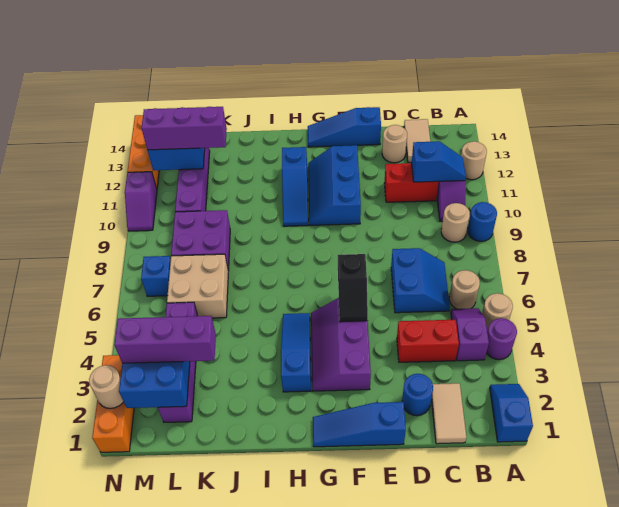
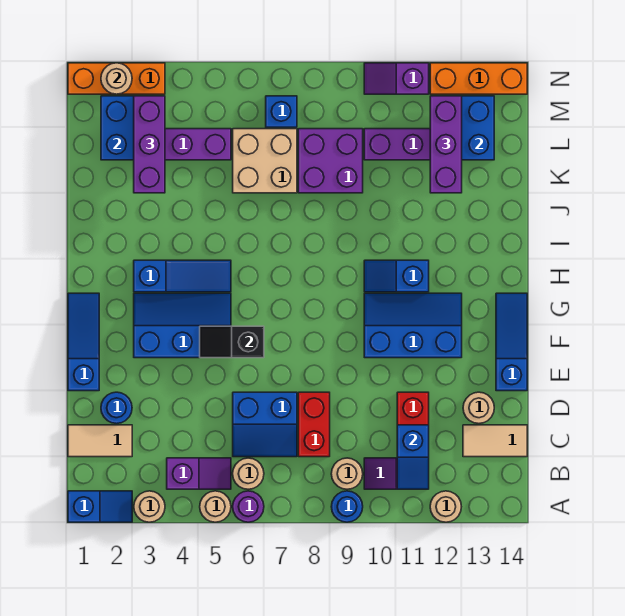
none -> tan 1x1 round brick [134,491,165,522]
purple 1x1 round brick [486,318,517,360] -> purple 1x1 round brick moved to [233,491,264,522]
red 1x2 brick [397,320,459,362] -> red 1x2 brick moved to [298,392,330,457]
purple 2x3 slope [311,298,371,391] -> blue 2x3 slope [134,293,231,358]
blue 1x3 slope [282,147,308,226] -> blue 1x2 slope [364,260,429,292]

